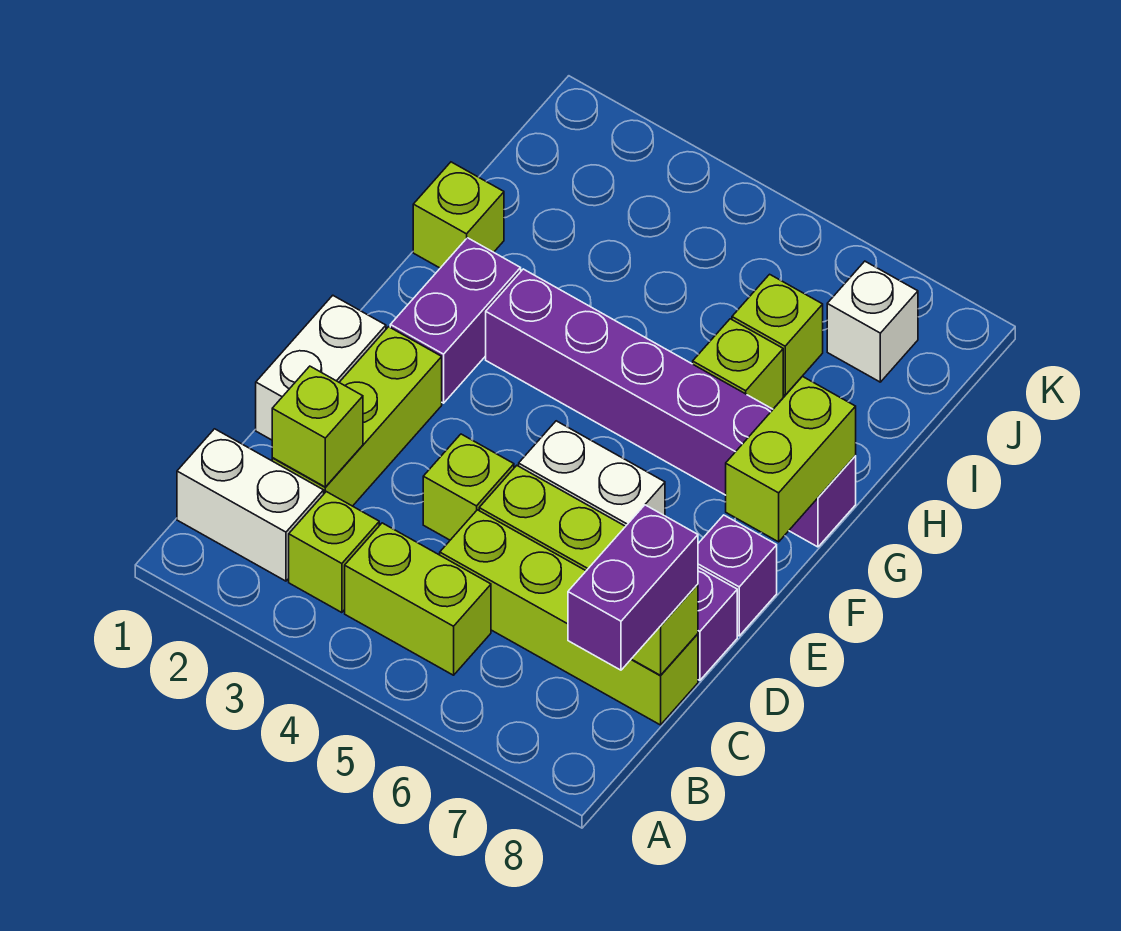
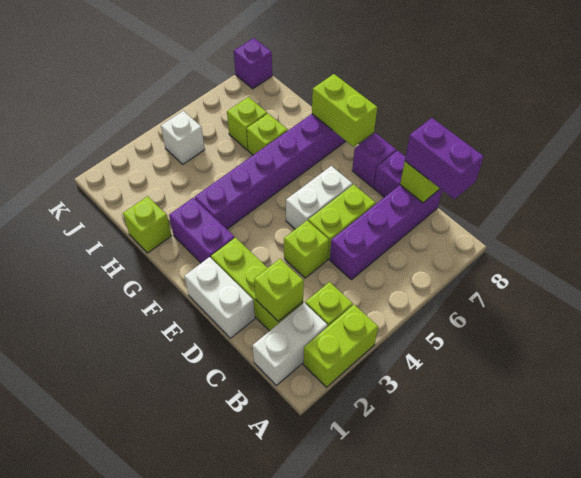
lime 1x2 brick [345,523,491,675] -> lime 1x2 brick moved to [303,305,378,387]
lime 1x4 brick [440,510,698,725] -> purple 1x4 brick [330,185,442,280]
white 1x1 brick [827,261,918,382] -> white 1x1 brick moved to [161,111,205,164]
none -> purple 1x1 brick [234,38,272,89]

